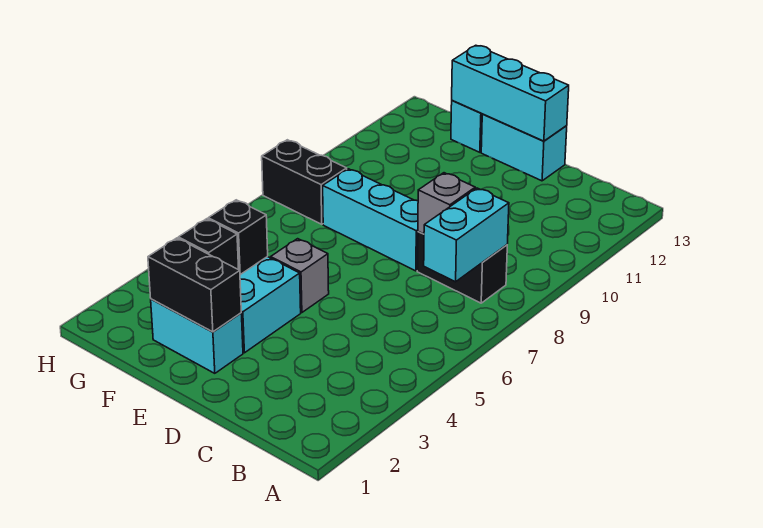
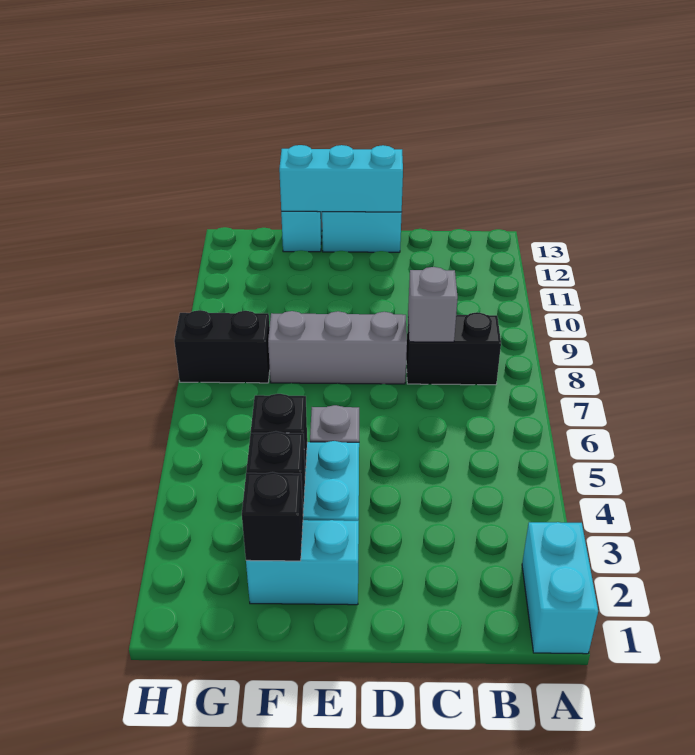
cyan 1x2 brick [424,188,509,282] -> cyan 1x2 brick moved to [522,522,598,654]
cyan 1x3 brick [323,169,418,271] -> grey 1x3 brick [268,311,407,384]
black 1x2 brick [148,238,241,332] -> black 1x1 brick [242,472,303,561]

